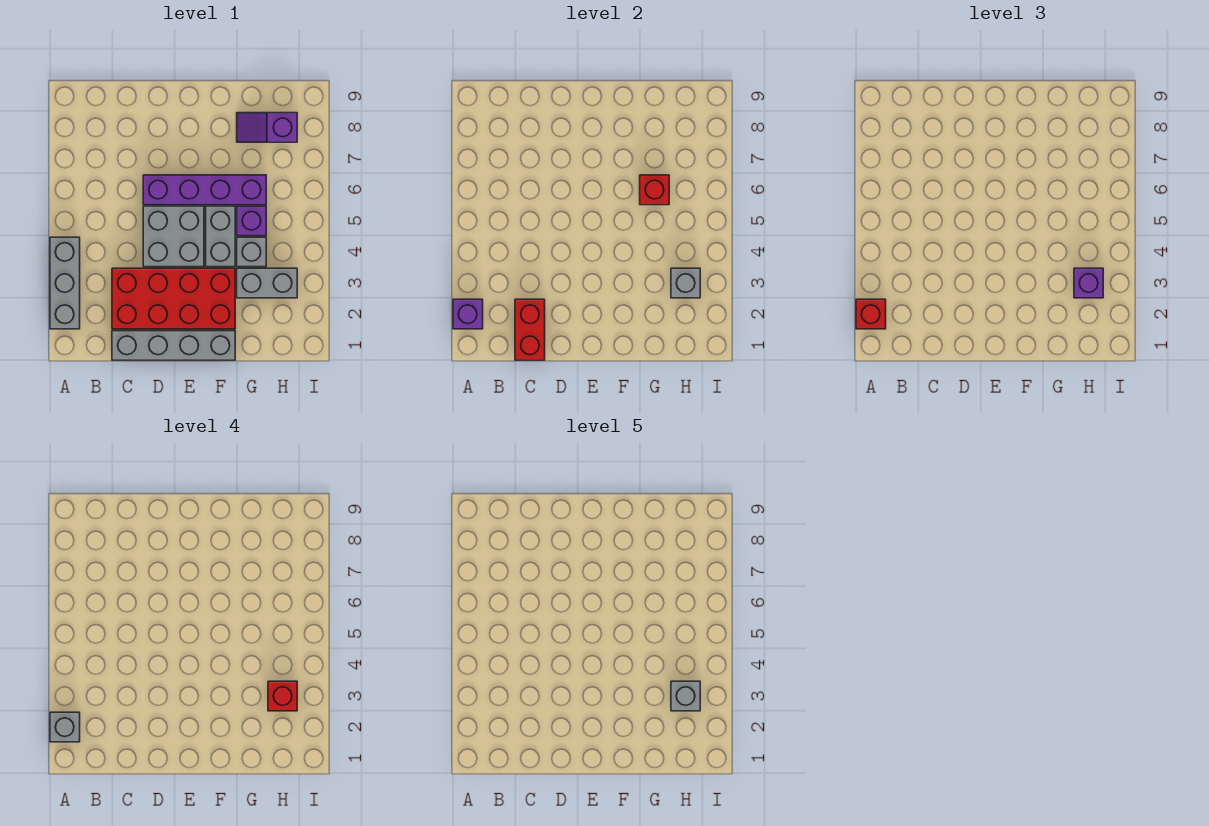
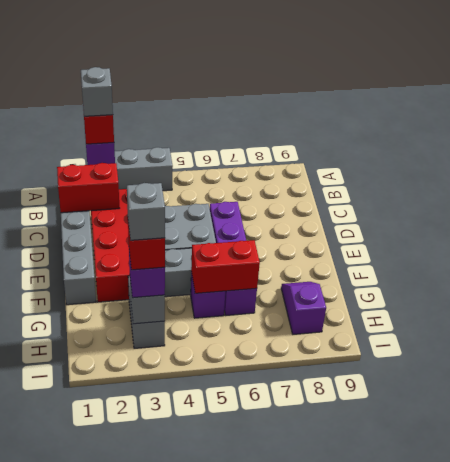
grey 1x1 brick [237,237,266,267] -> none
red 1x1 brick [640,175,669,205] -> red 1x2 brick [191,240,260,293]

